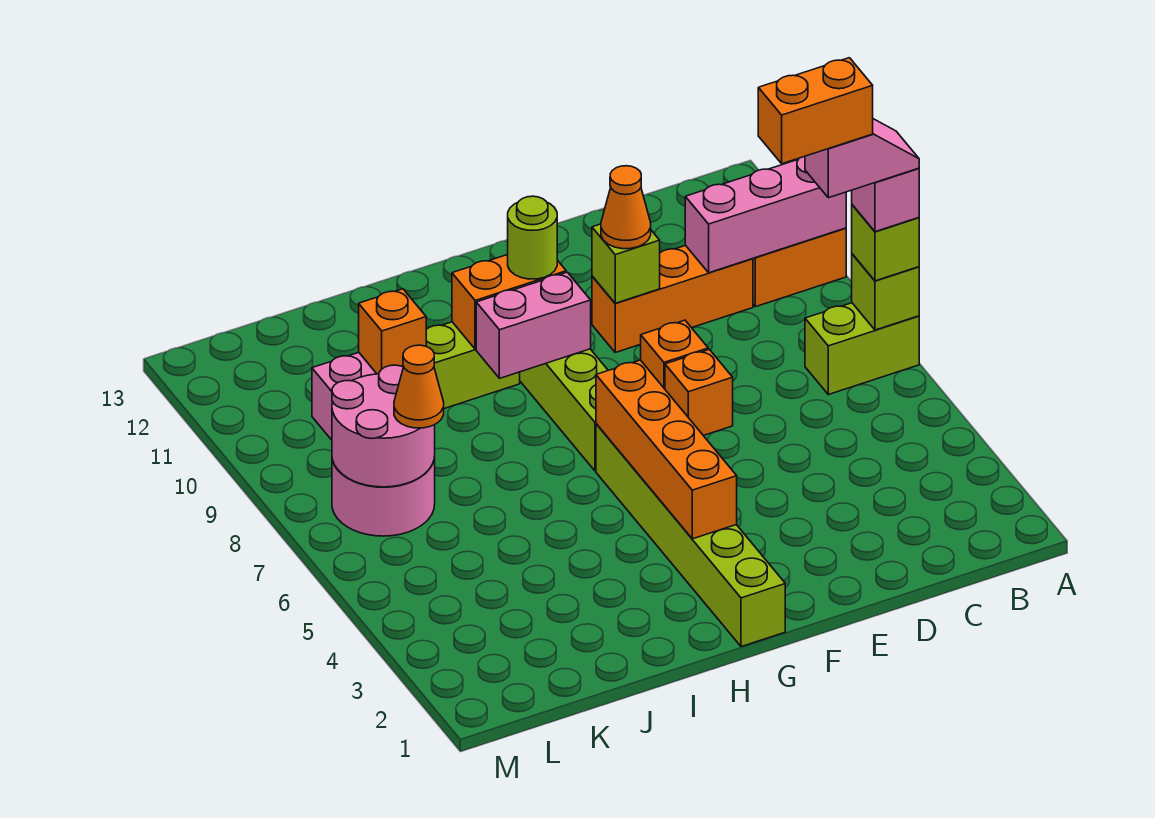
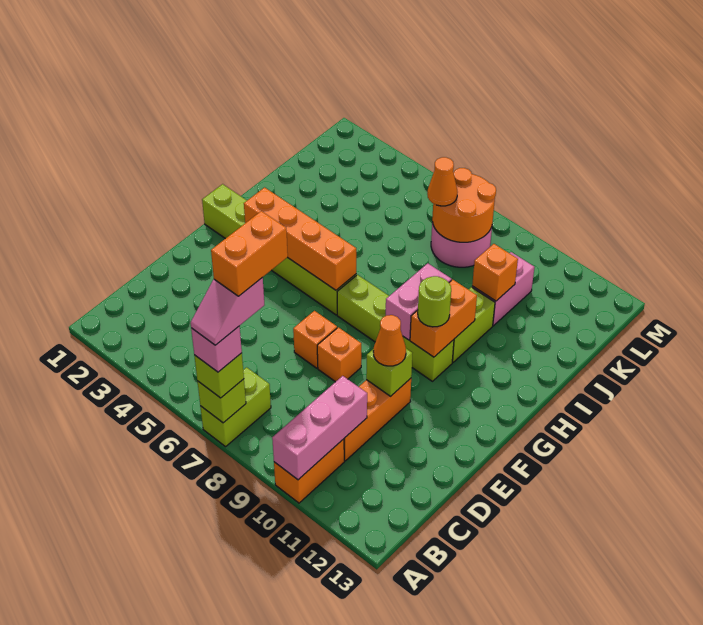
pink 2x2 round brick [332,365,435,487] -> orange 2x2 round brick [432,168,496,242]

